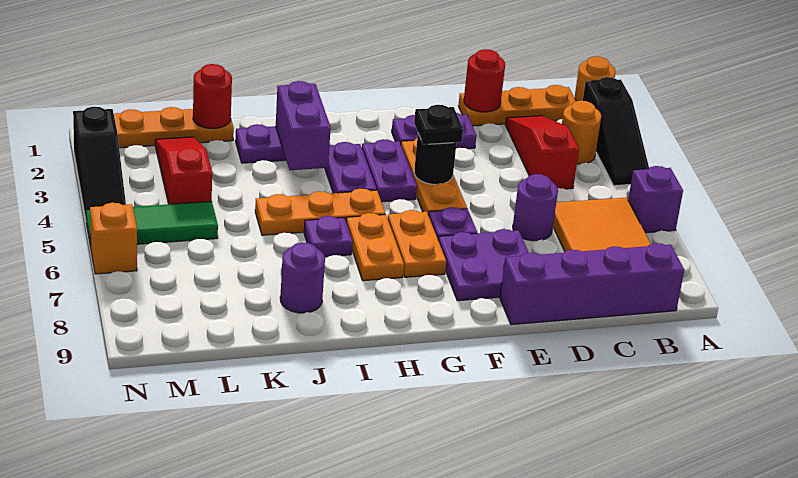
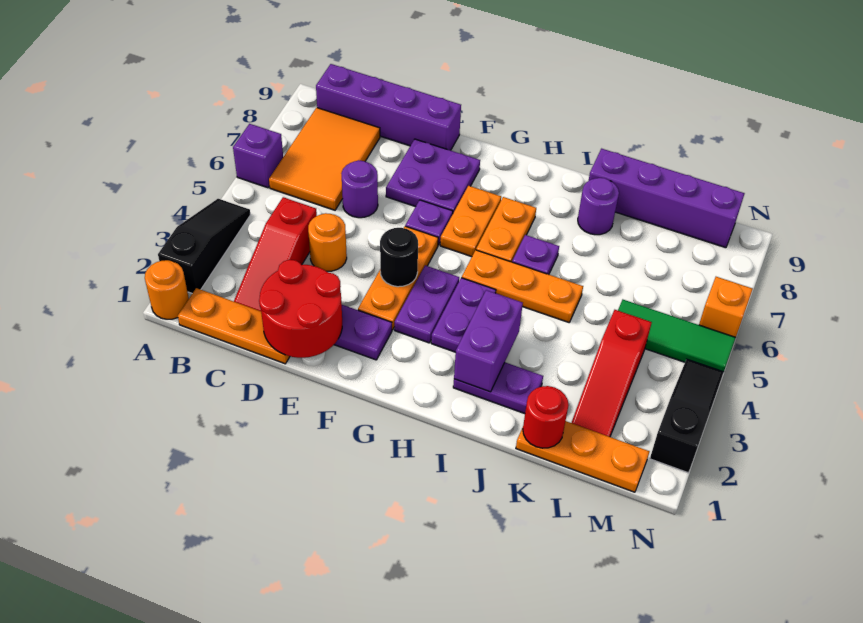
orange 1x1 round brick [562,101,601,164] -> orange 1x1 round brick moved to [308,213,347,271]
red 1x1 round brick [464,49,505,112] -> red 2x2 round brick [259,260,342,358]
black 1x1 plate [414,105,463,145] -> none
none -> purple 1x4 brick [589,149,745,248]

